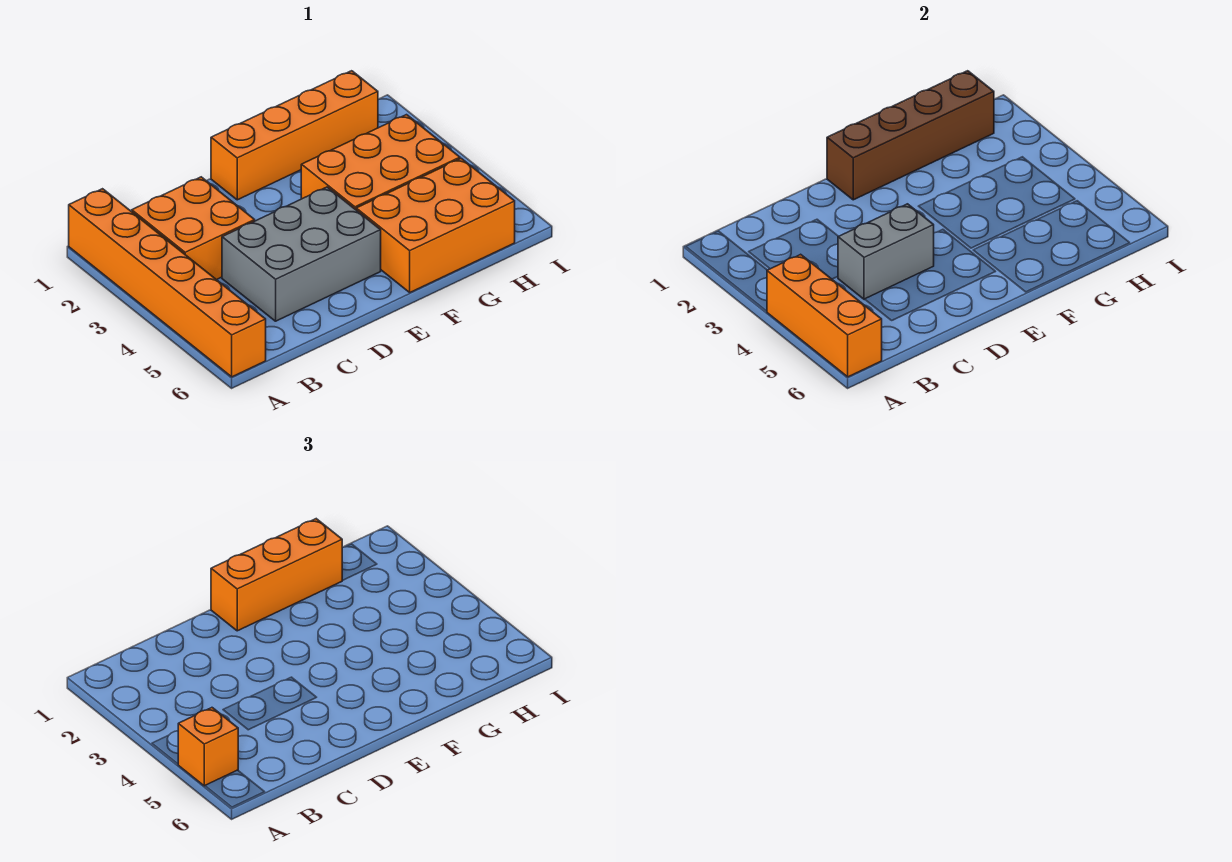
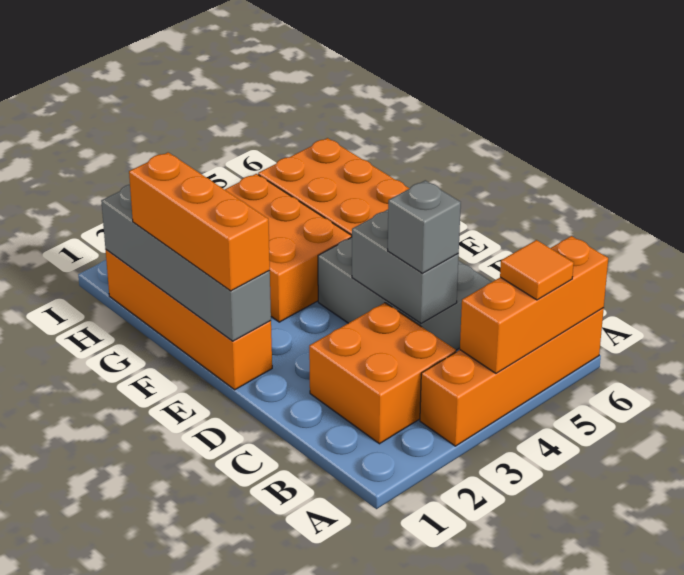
orange 1x6 brick [69,189,266,377] -> orange 1x4 brick [420,308,604,446]
orange 1x1 brick [178,708,238,786] -> orange 1x1 tile [500,240,574,300]
none -> grey 1x1 brick [388,180,461,273]
brown 1x4 brick [827,71,994,200] -> grey 1x4 brick [101,184,271,341]

